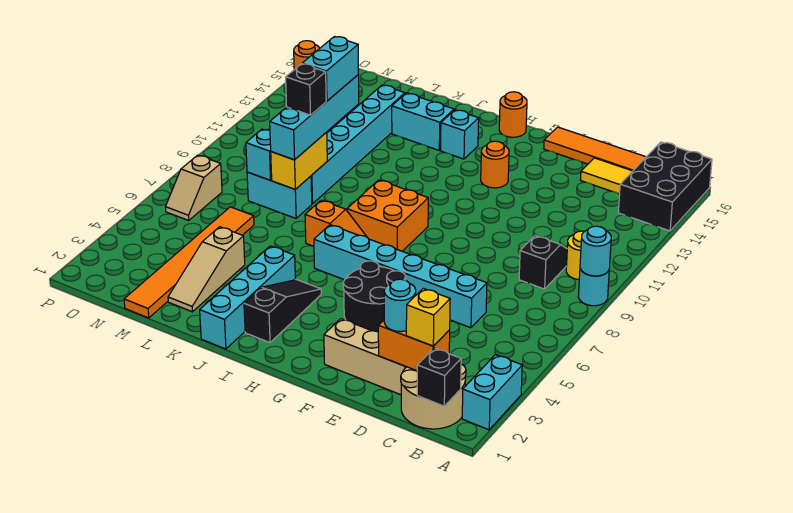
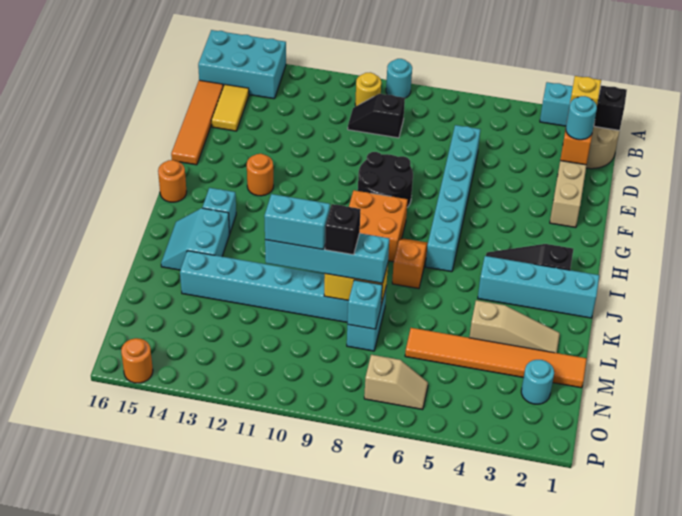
cyan 1x1 round brick [580,226,611,276] -> cyan 1x1 round brick moved to [521,360,554,404]
black 2x3 brick [618,142,712,231] -> cyan 2x3 brick [198,30,286,99]
black 2x2 round brick [343,261,406,332] -> black 2x2 round brick moved to [358,152,413,207]

